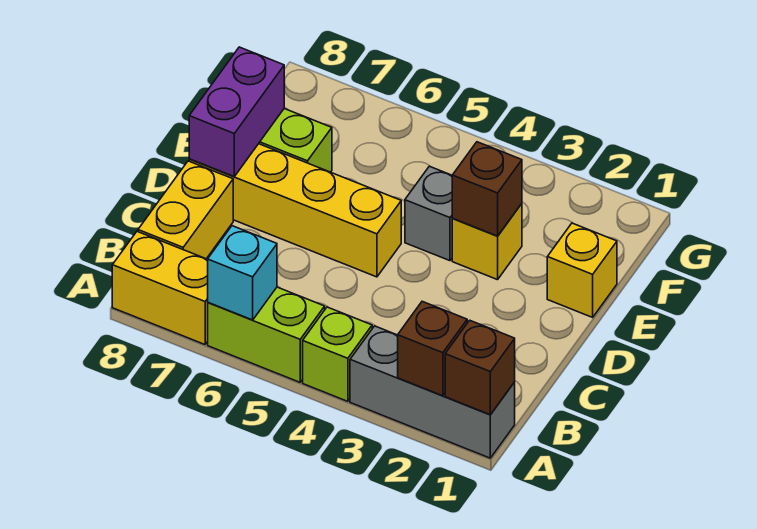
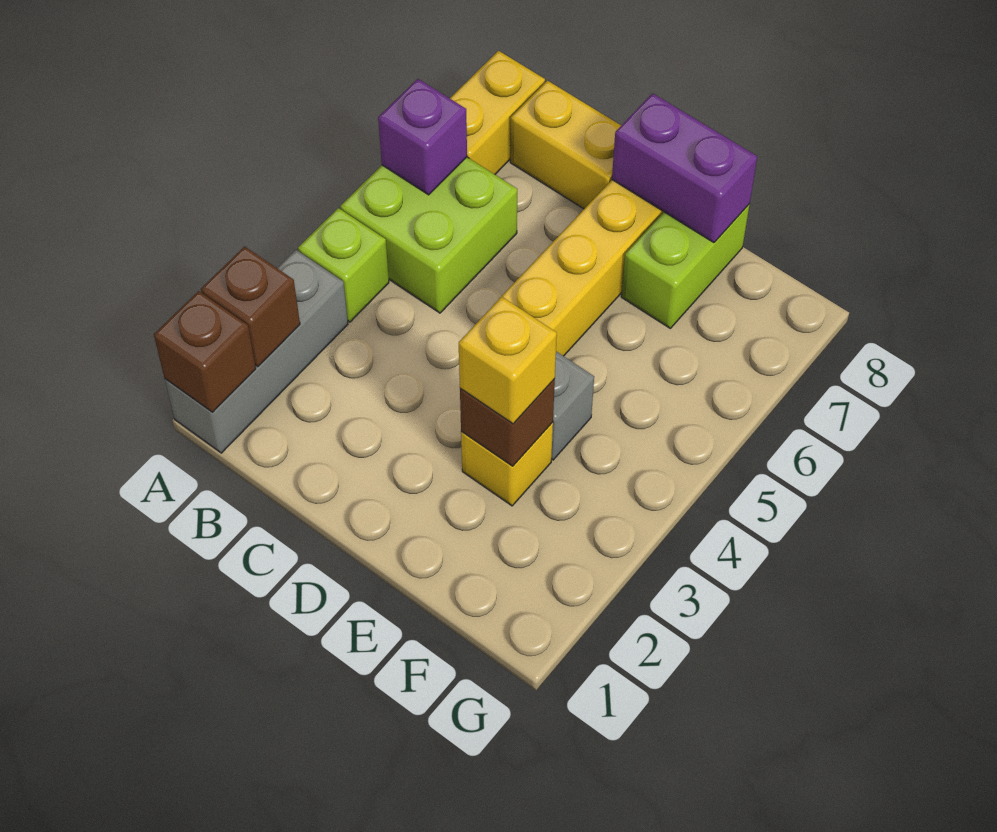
lime 1x2 brick [208,287,325,382] -> lime 2x2 brick [340,157,517,313]
cyan 1x1 brick [208,226,277,320] -> purple 1x1 brick [378,79,467,195]
yellow 1x1 brick [547,223,617,317] -> yellow 1x1 brick moved to [459,297,557,424]

